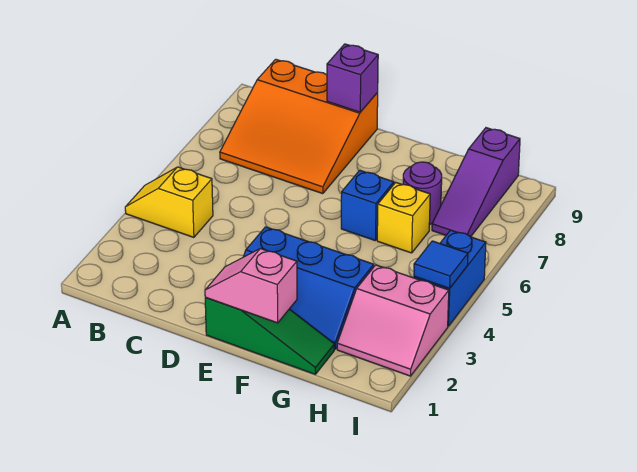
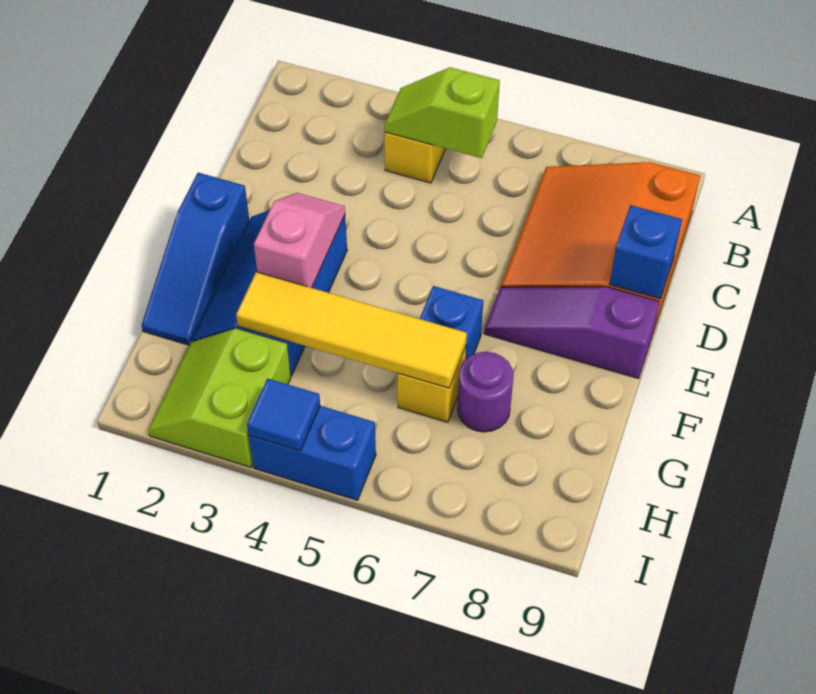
none -> lime 1x2 slope [384,67,500,158]
purple 1x1 brick [327,44,378,112] -> blue 1x1 brick [609,205,682,299]
green 1x3 slope [205,298,334,374] -> blue 1x3 slope [142,173,249,345]
pink 1x2 slope [205,249,297,323] -> pink 1x2 slope moved to [254,193,345,288]
none -> yellow 1x4 tile [236,272,467,388]
pink 2x2 slope [337,265,449,376] -> lime 2x2 slope [148,328,291,467]
purple 1x3 slope [432,128,520,237] -> purple 1x3 slope moved to [484,287,660,379]

